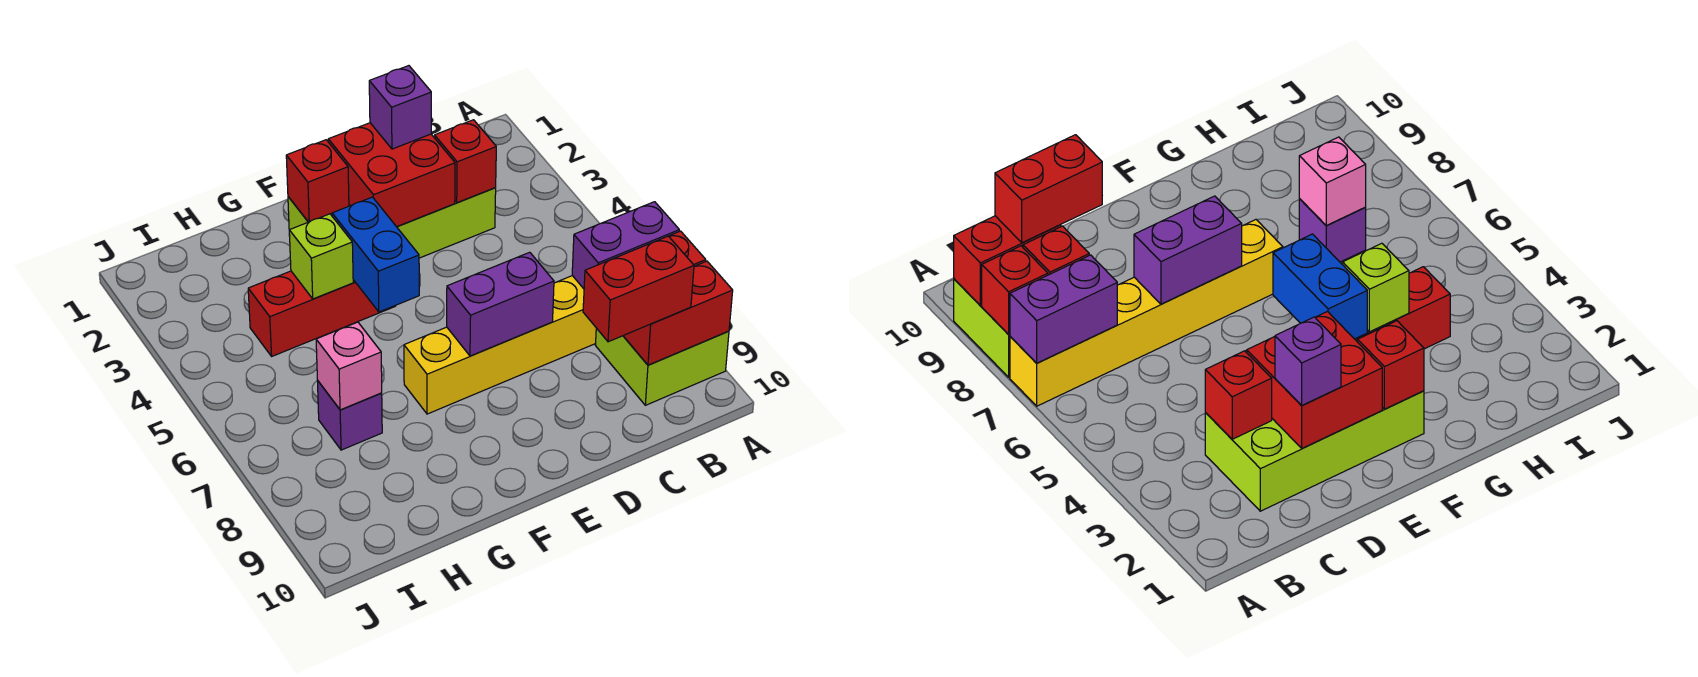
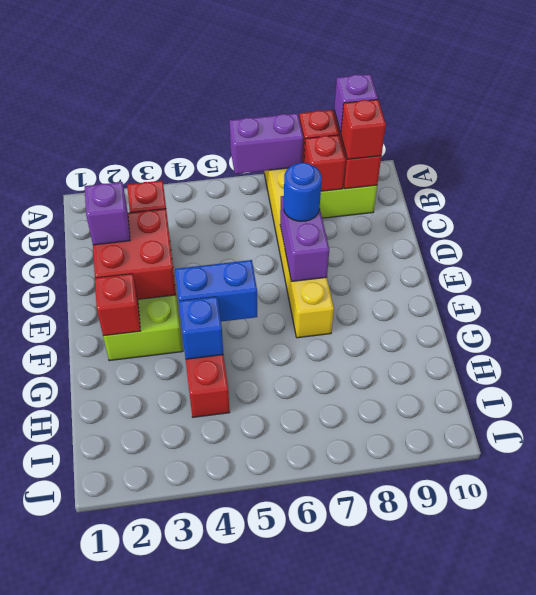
purple 1x2 brick [572,202,679,289] -> purple 1x2 brick turned to [229,113,303,174]
red 1x2 brick [583,236,694,342] -> red 1x1 brick [341,100,386,159]
none -> blue 1x1 round brick [284,162,322,221]
lime 1x1 brick [289,214,353,299] -> blue 1x1 brick [179,297,223,359]
purple 1x1 brick [317,380,382,450] -> purple 1x1 brick moved to [334,74,378,133]
pink 1x1 brick [316,322,382,410] -> none

